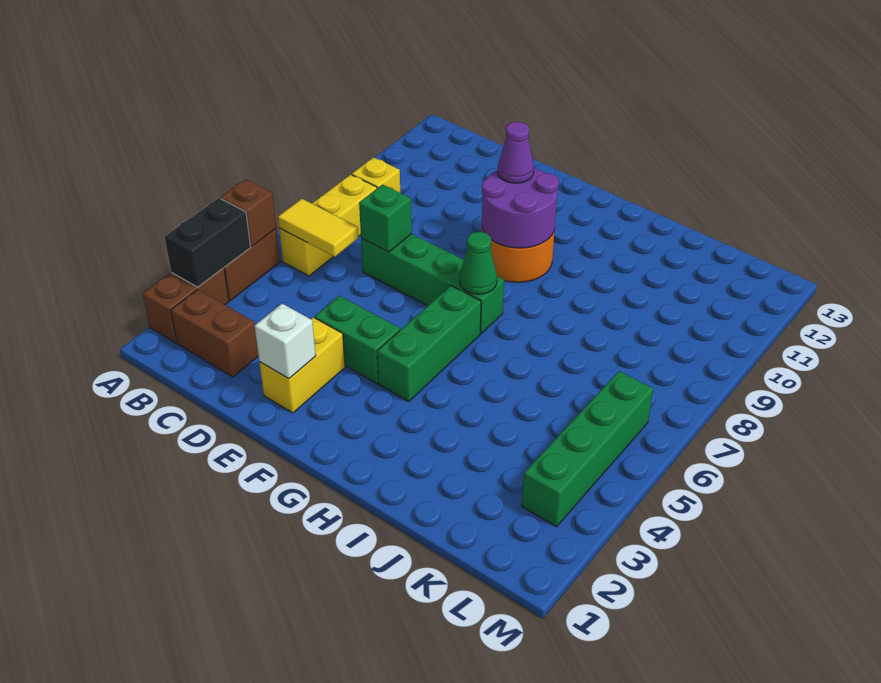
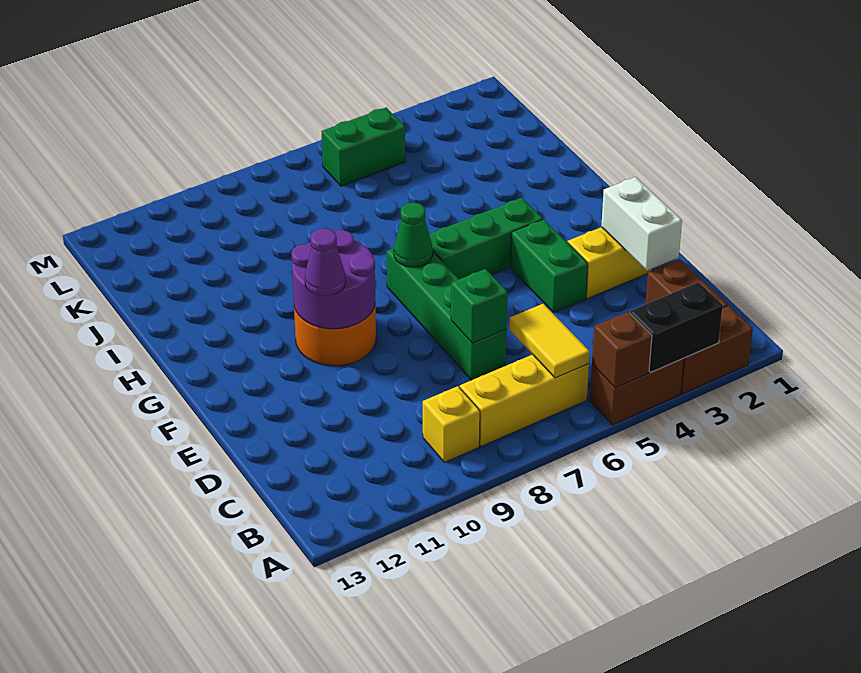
white 1x1 brick [255,304,316,379] -> white 1x2 brick [601,177,682,271]
green 1x4 brick [522,371,653,527] -> green 1x2 brick [322,107,405,186]

